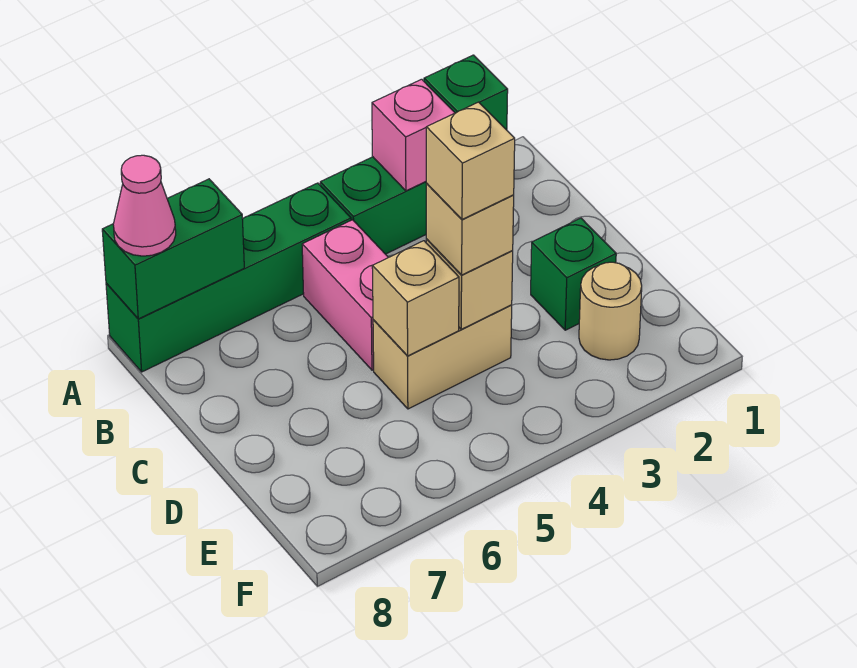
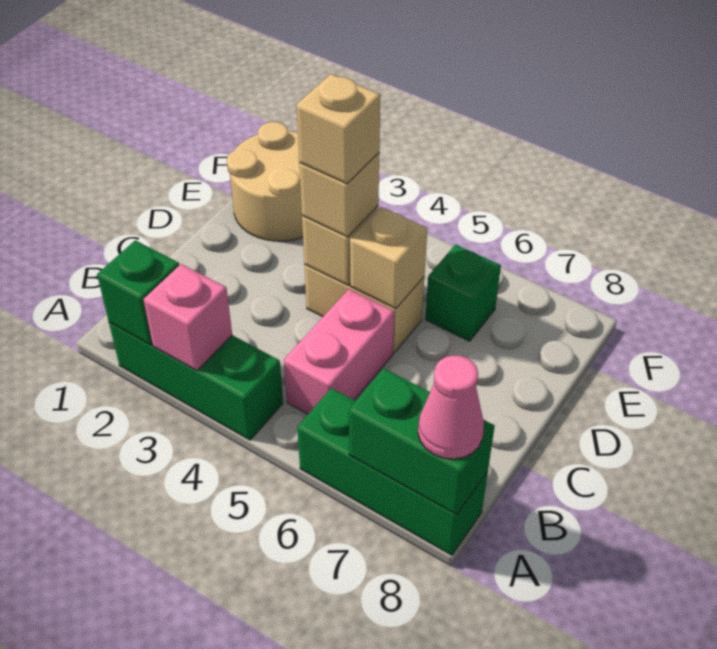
green 1x4 brick [106,183,351,372] -> green 1x3 brick [297,388,488,555]
green 1x1 brick [531,218,616,330] -> green 1x1 brick moved to [425,245,501,341]
tan 1x1 round brick [579,262,642,360] -> tan 2x2 round brick [227,122,303,241]

